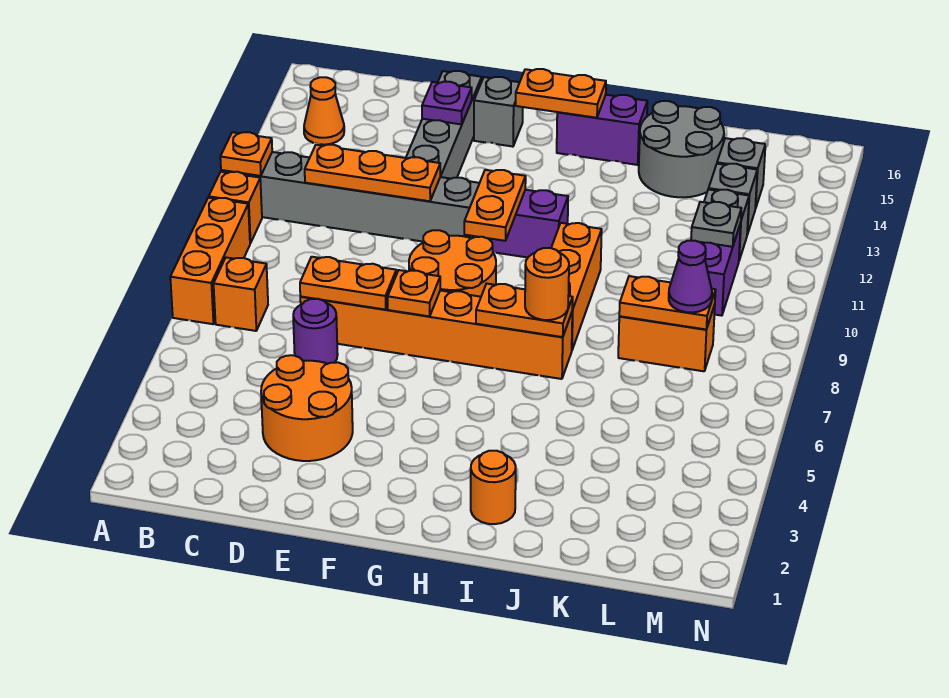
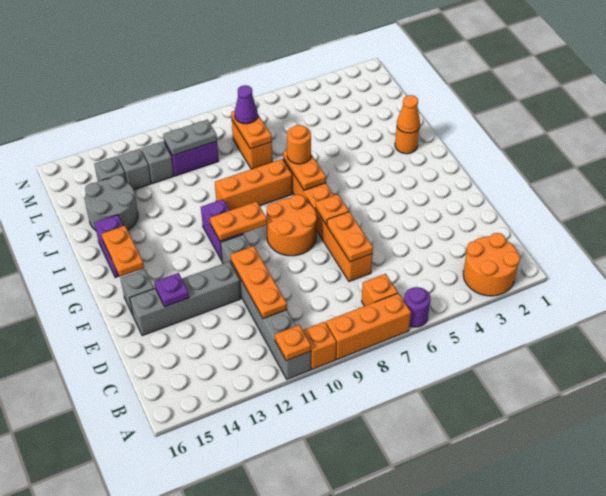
orange 1x1 cone [304,77,344,145] -> orange 1x1 cone moved to [397,95,420,133]
orange 2x2 round brick [261,355,353,461] -> orange 2x2 round brick moved to [463,233,520,296]
purple 1x1 round brick [293,299,338,364] -> purple 1x1 round brick moved to [404,287,430,327]
grey 1x1 plate [691,202,741,247] -> grey 1x2 plate [163,120,217,156]

